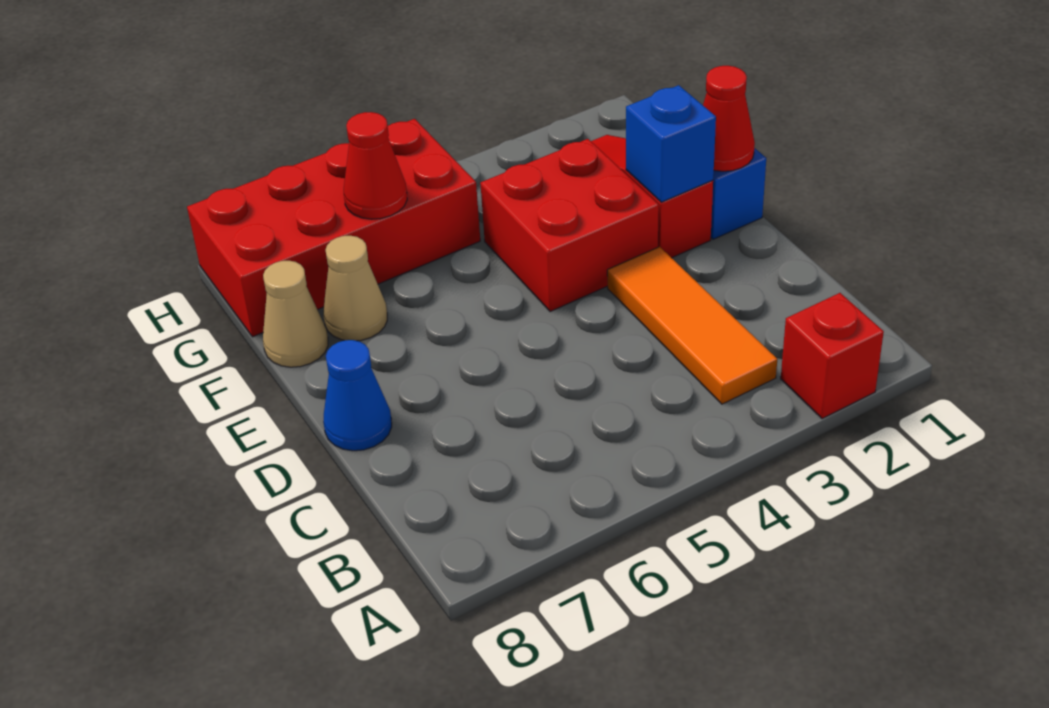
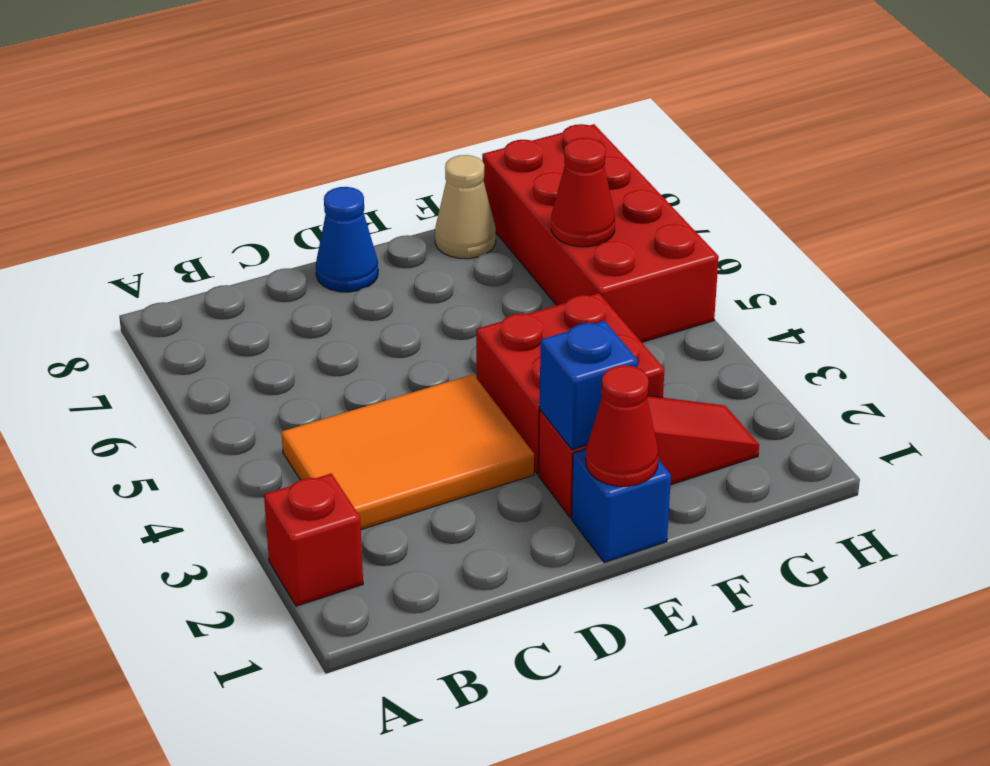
orange 1x3 tile [607,247,777,404] -> orange 2x3 tile [281,374,534,530]
tan 1x1 cone [323,236,387,341] -> none

